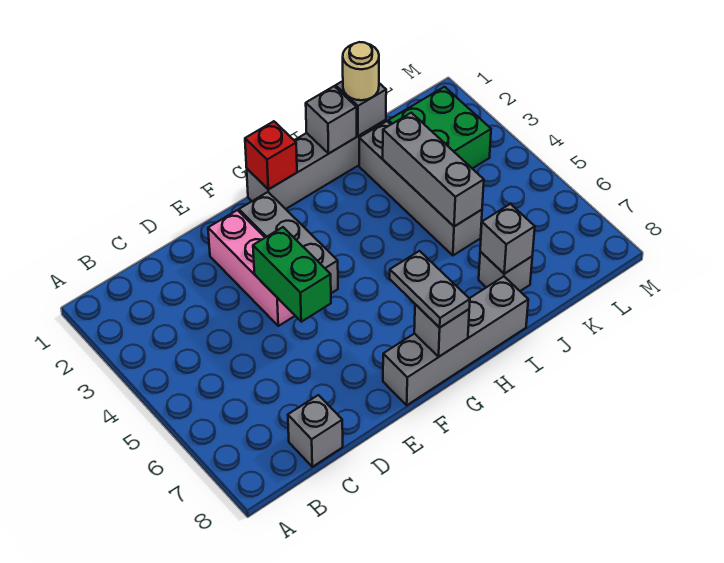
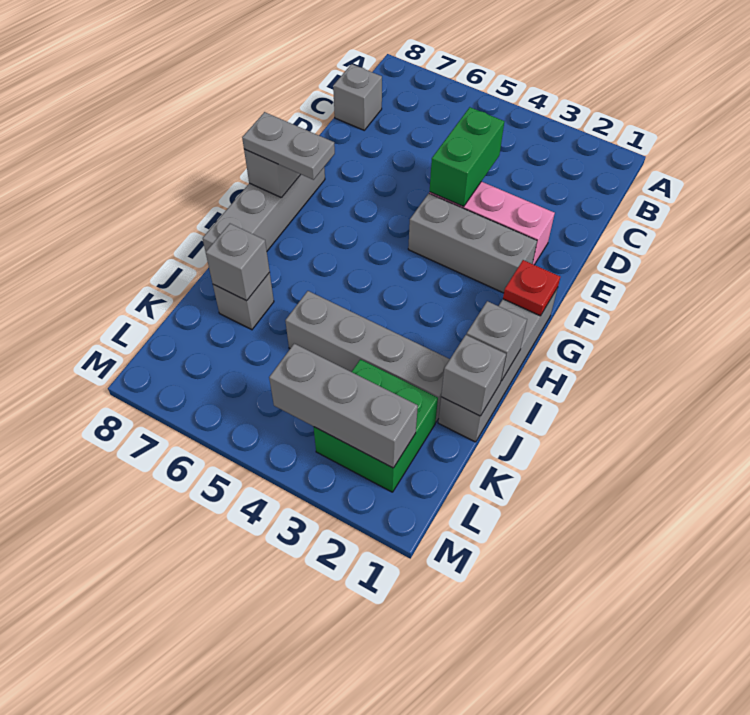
green 1x2 brick [253,227,331,322] -> green 1x2 brick turned to [430,107,504,206]
red 1x1 brick [245,121,297,189] -> red 1x1 plate [503,260,560,316]
tan 1x1 round brick [343,42,379,100] -> none
grey 1x3 brick [383,113,484,227] -> grey 1x3 brick moved to [269,344,418,468]

